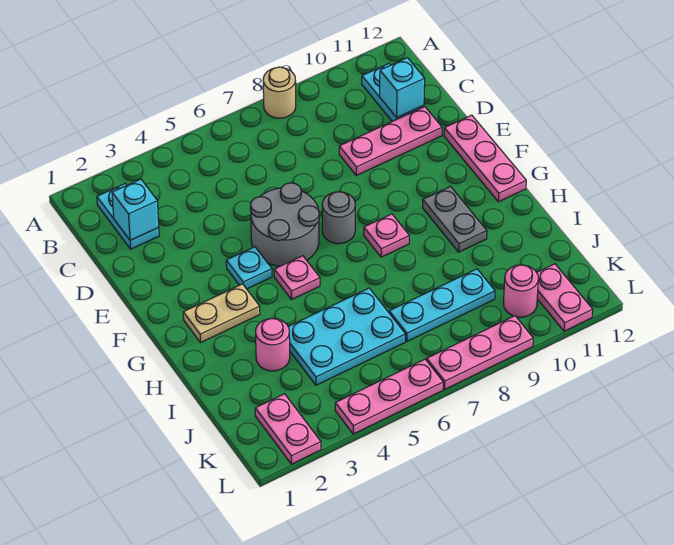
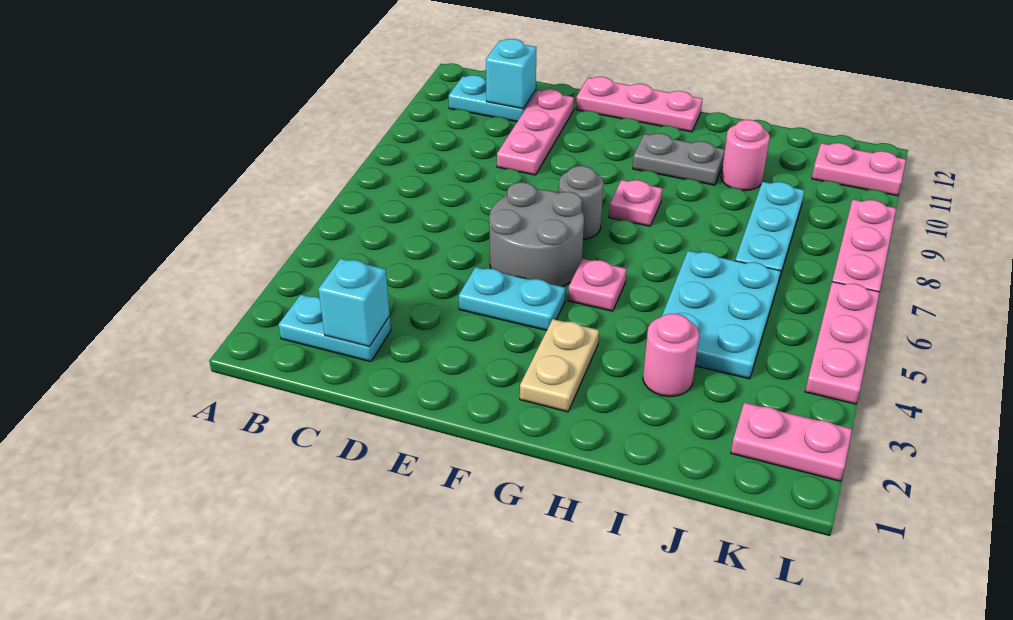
tan 1x1 round brick [263,67,296,118] -> none
cyan 1x1 plate [226,247,272,289] -> cyan 1x2 plate [459,267,566,330]
pink 1x1 round brick [504,265,538,317] -> pink 1x1 round brick moved to [721,120,770,191]

